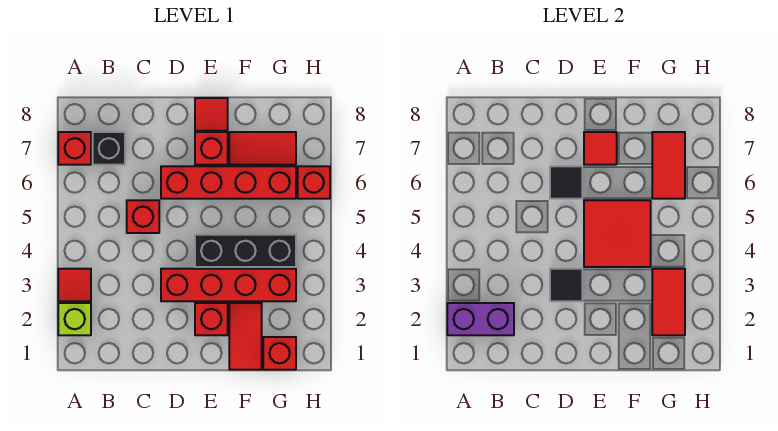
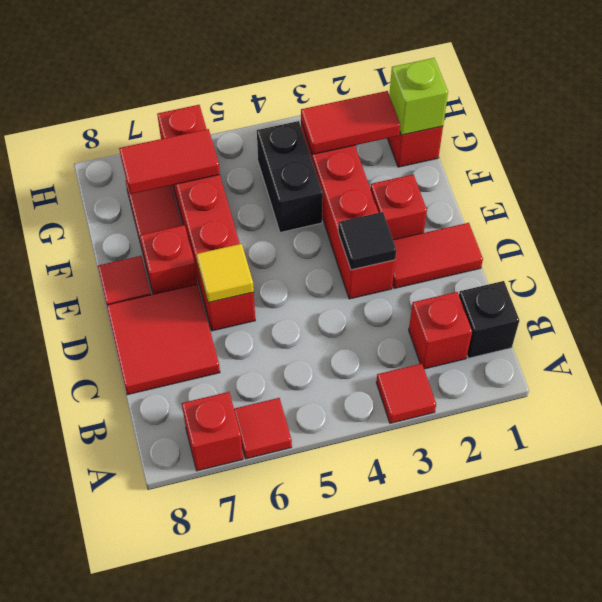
lime 1x1 brick [58,303,91,335] -> lime 1x1 brick moved to [389,58,448,135]
purple 1x2 brick [447,303,514,335] -> none
black 1x1 brick [93,132,125,165] -> black 1x1 brick moved to [459,281,519,358]
red 1x1 brick [127,200,159,233] -> red 1x1 brick moved to [409,292,472,369]
black 1x1 tile [550,166,582,199] -> yellow 1x1 tile [196,244,254,303]
black 1x3 brick [195,235,296,267] -> black 1x2 brick [257,121,323,232]
red 2x2 tile [584,200,651,267] -> red 2x2 tile moved to [107,284,220,395]
red 1x1 tile [584,132,617,165] -> red 1x1 tile moved to [234,398,292,459]
red 1x2 tile [229,303,262,370] -> red 1x2 tile moved to [393,223,483,288]

